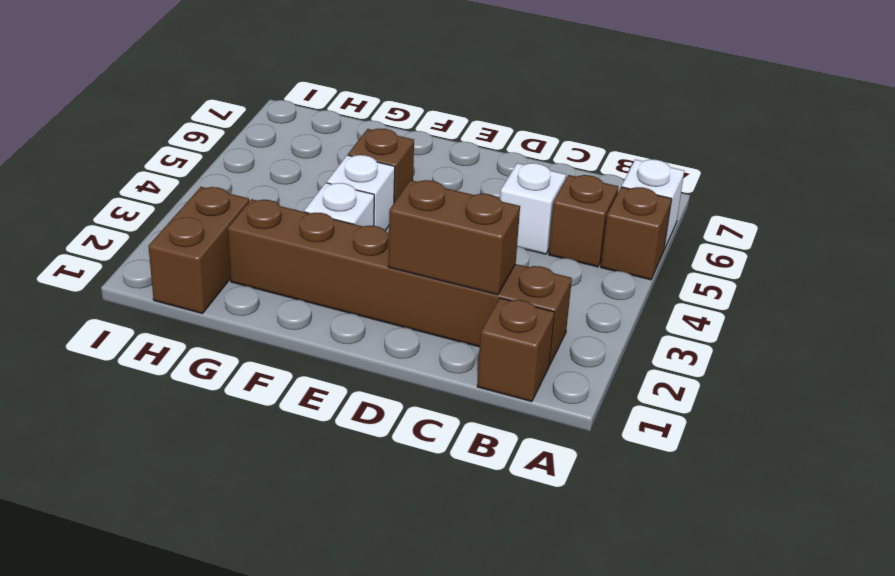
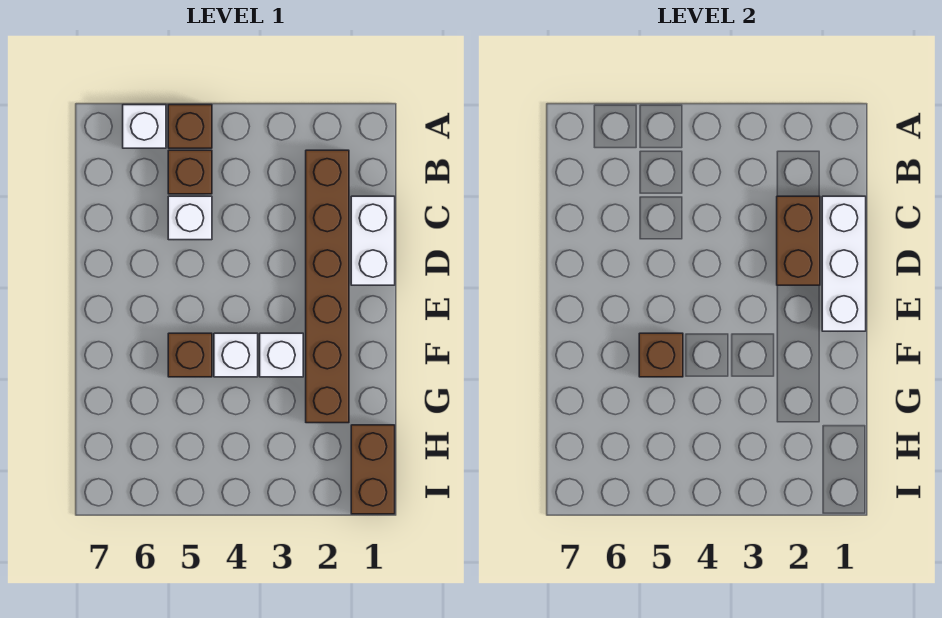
brown 1x1 brick [477,298,555,402] -> brown 1x1 brick moved to [639,333,683,377]
none -> white 1x2 brick [351,196,395,285]
none -> white 1x3 brick [822,196,866,331]
brown 1x2 brick [149,187,249,314] -> brown 1x2 brick turned to [351,425,395,514]

